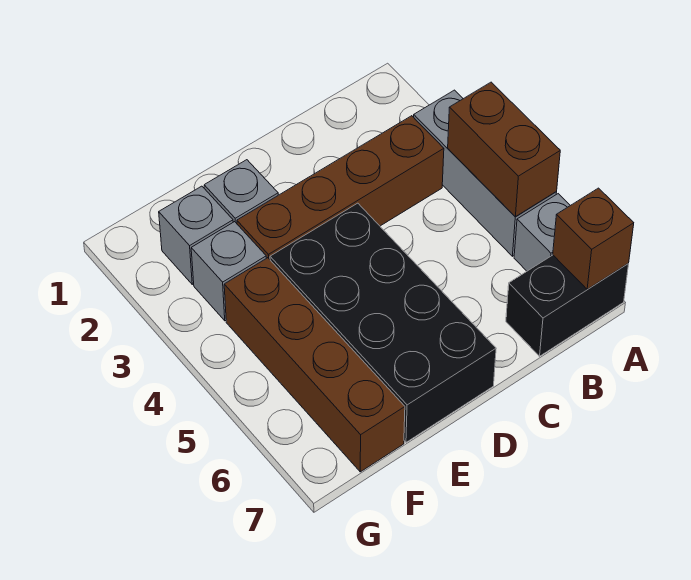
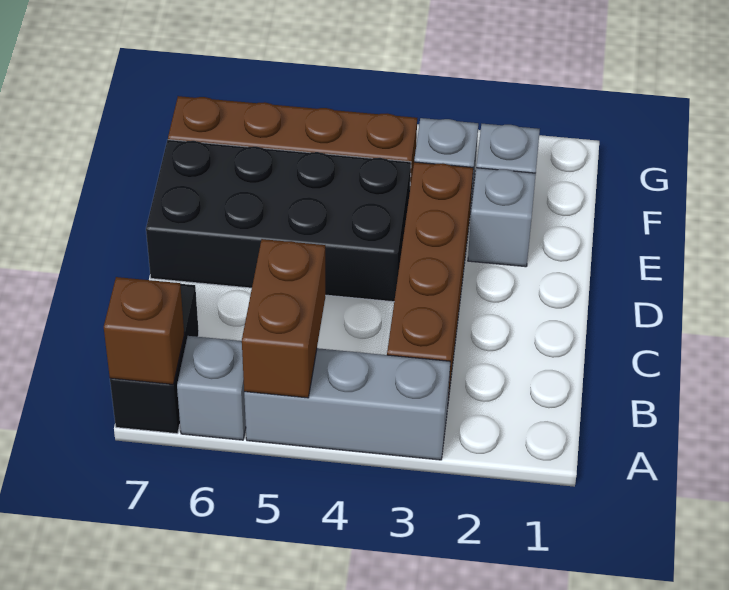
brown 1x2 brick [448,82,560,217] -> brown 1x2 brick turned to [242,239,325,398]

